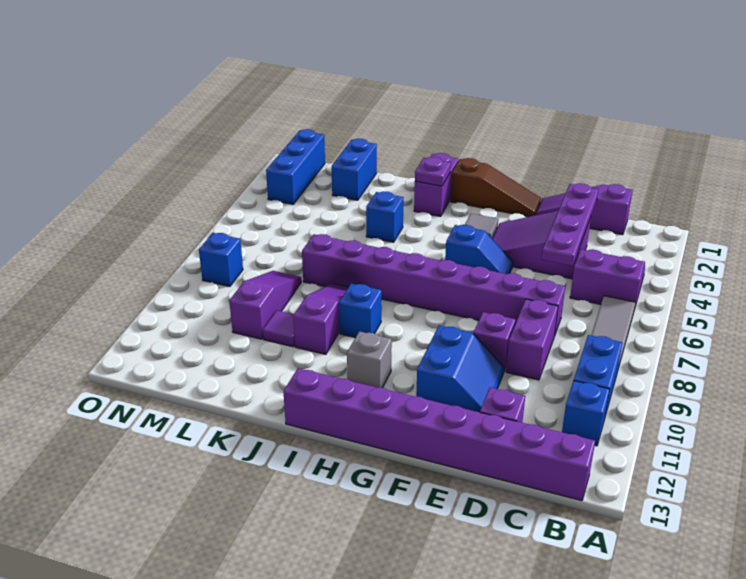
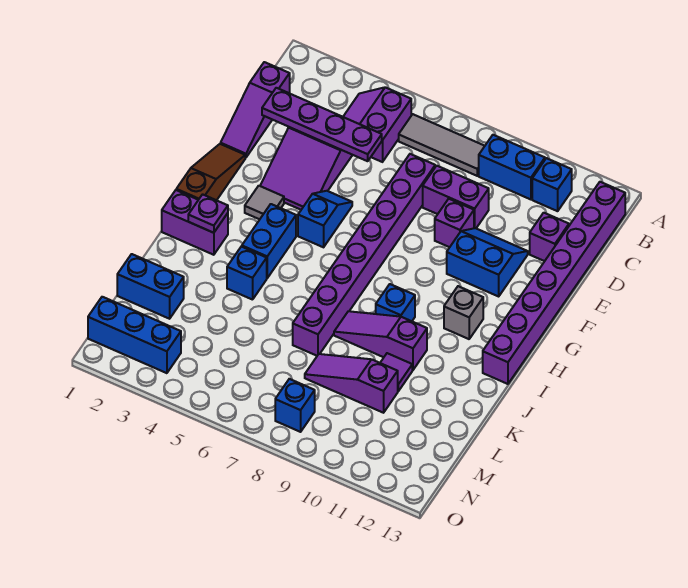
none -> blue 1x2 brick [242,204,296,278]

